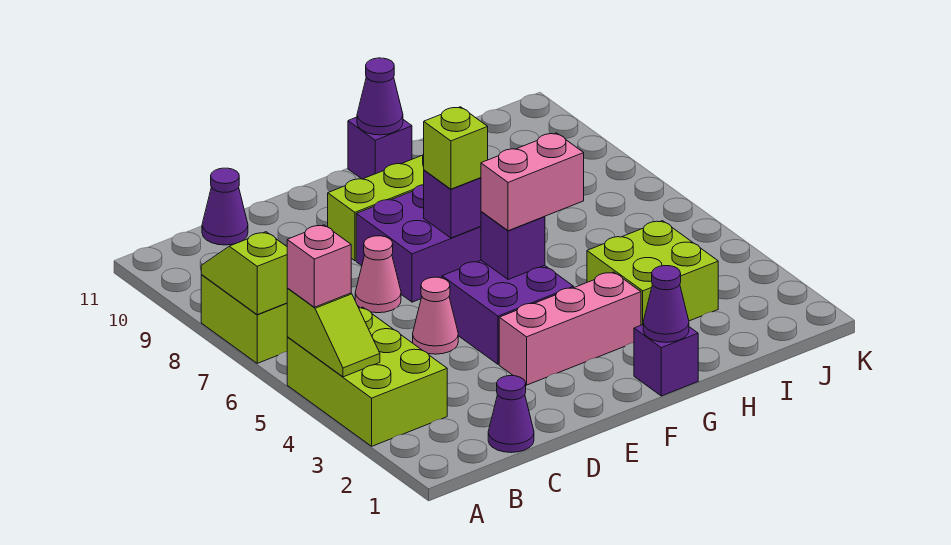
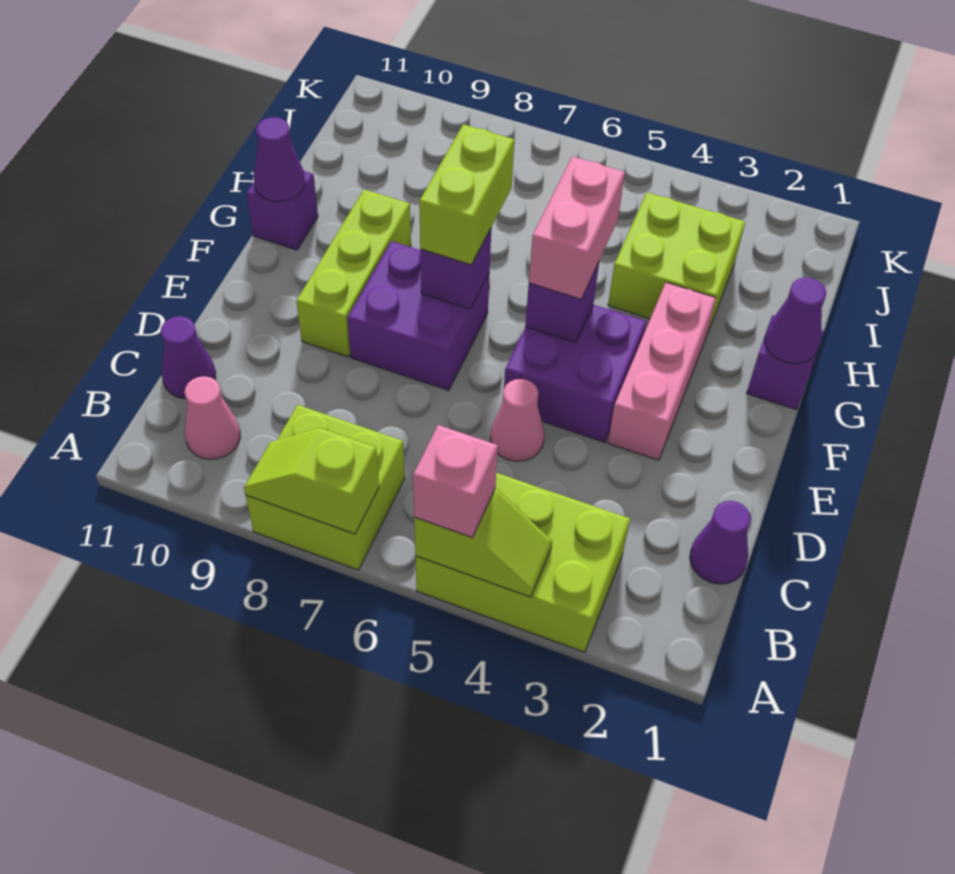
pink 1x1 cone [355,236,401,313] -> pink 1x1 cone moved to [184,376,240,459]
lime 1x1 brick [424,107,488,189] -> lime 1x2 brick [419,124,514,265]

